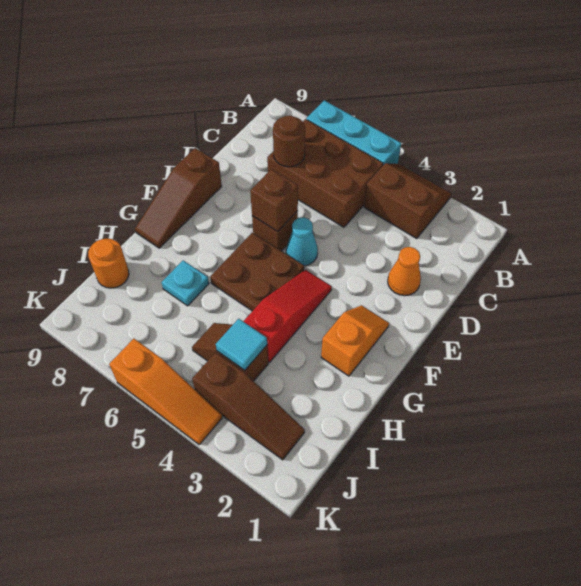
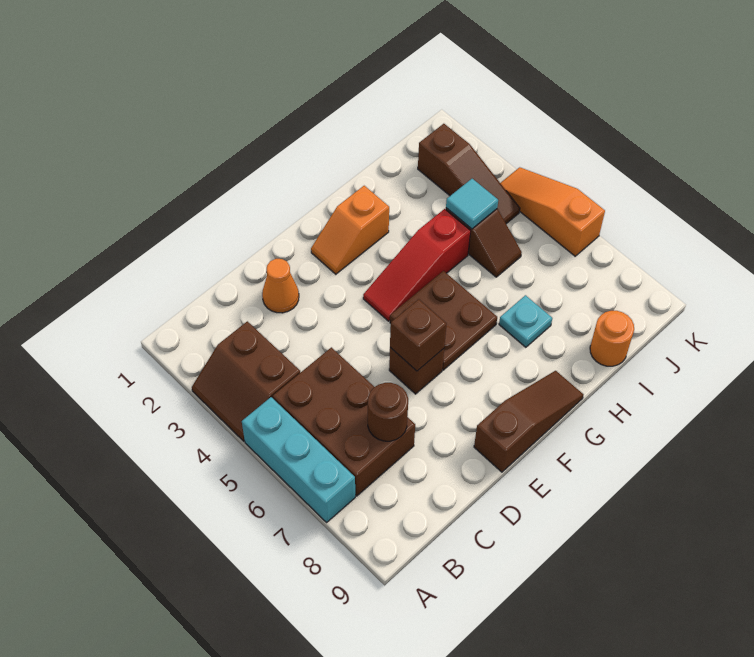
cyan 1x1 cone [286,217,318,266] -> none
brown 1x3 slope [192,352,305,460] -> brown 1x3 slope turned to [418,124,520,224]

